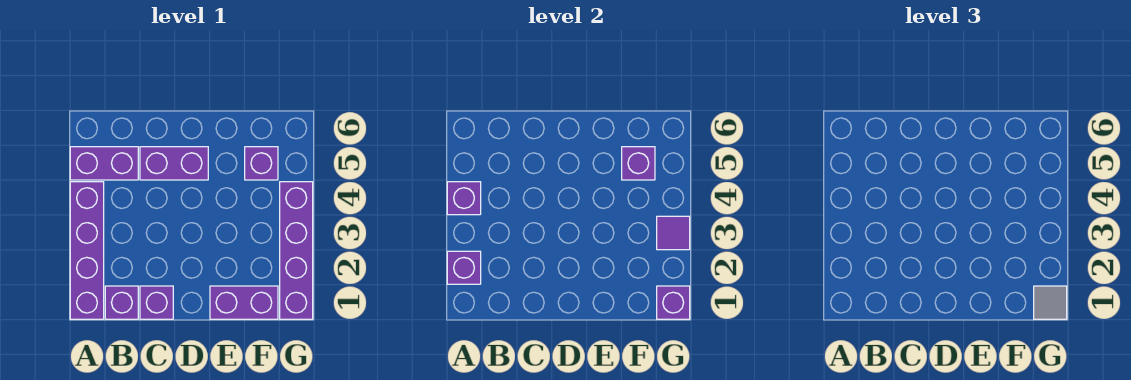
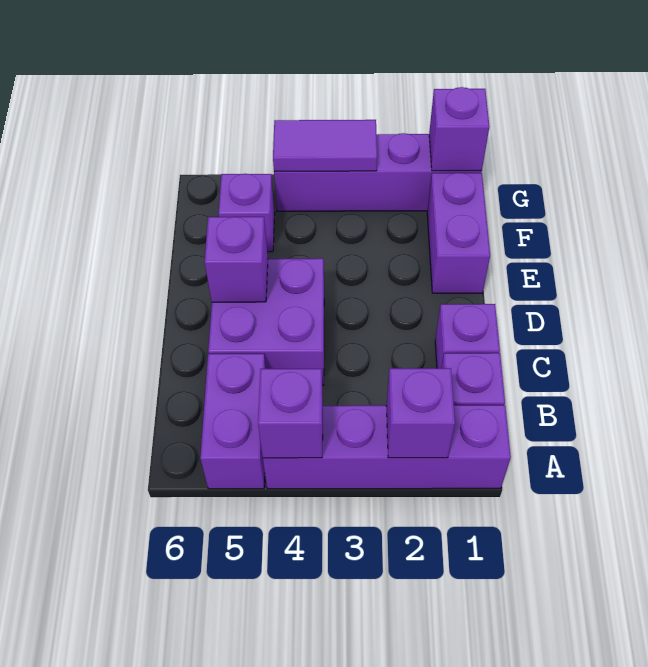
purple 1x2 brick [140,147,208,180] -> purple 2x2 brick [208,258,324,386]
purple 1x1 brick [622,147,655,180] -> purple 1x1 brick moved to [205,217,268,302]
grey 1x1 tile [1034,286,1067,319] -> none
purple 1x1 tile [657,216,690,250] -> purple 1x2 tile [273,120,377,171]

